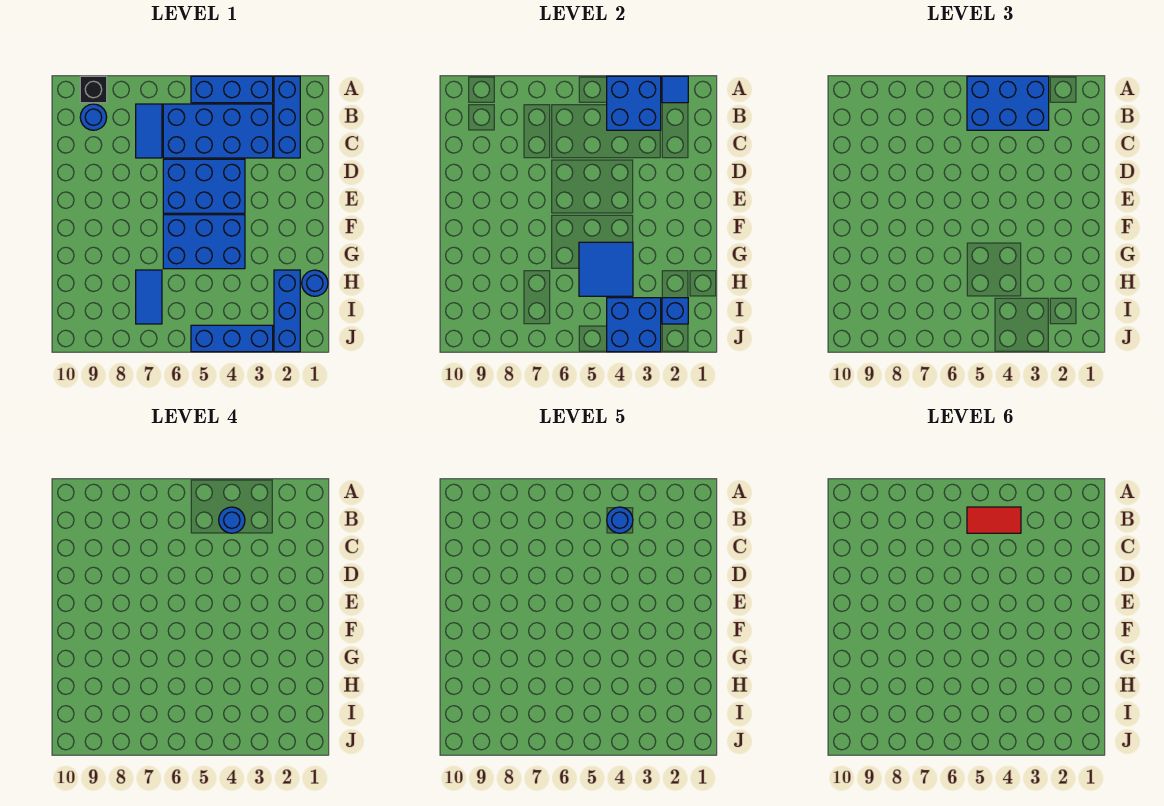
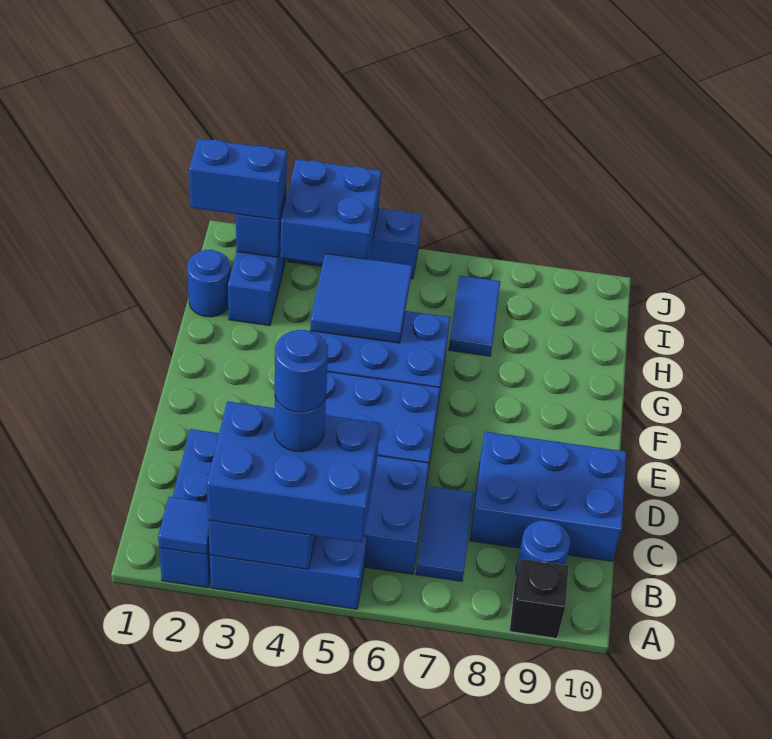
red 1x2 tile [967,507,1021,533] -> none
none -> blue 2x3 brick [470,432,626,561]
none -> blue 1x2 brick [189,138,287,220]

